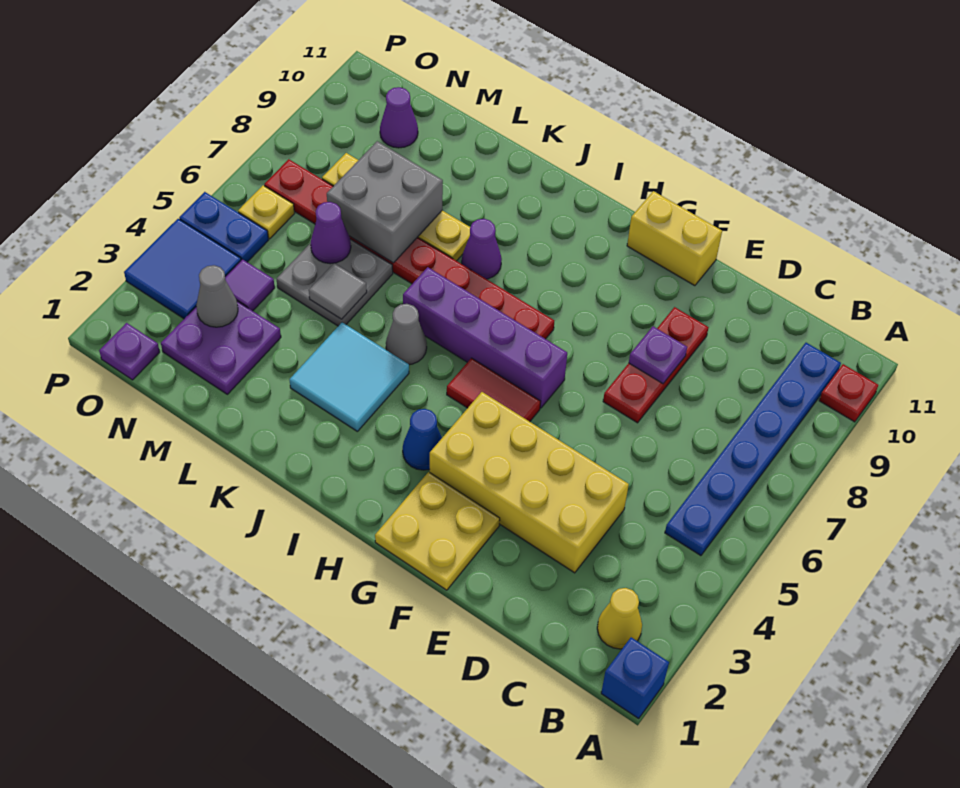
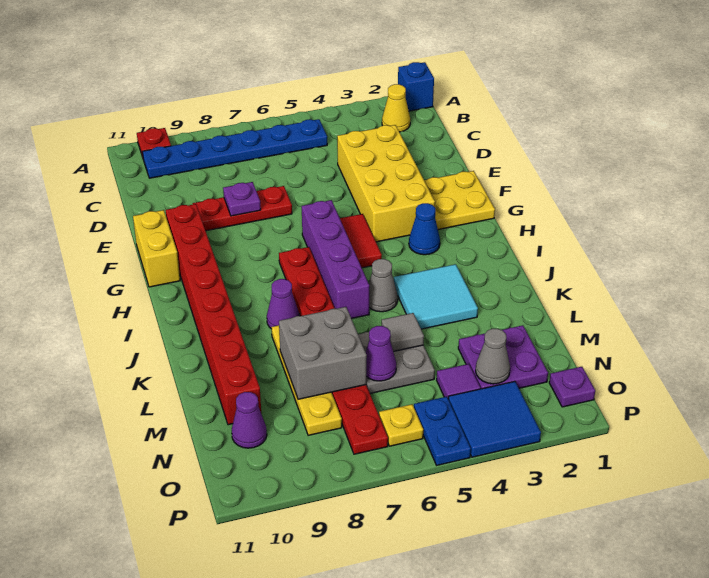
none -> red 1x8 brick [166,204,261,425]

